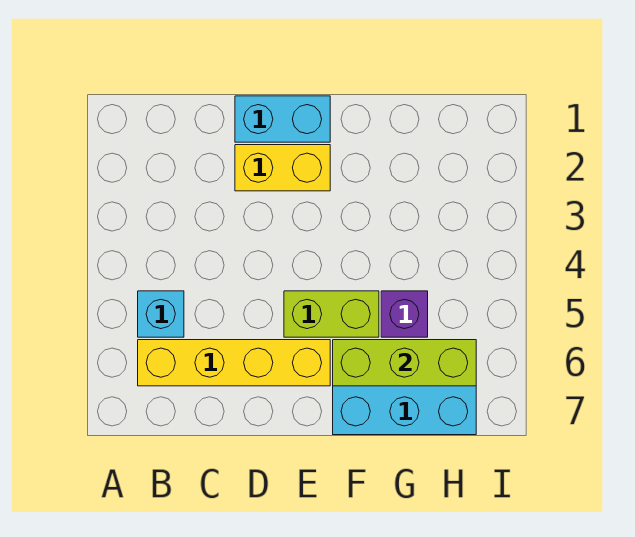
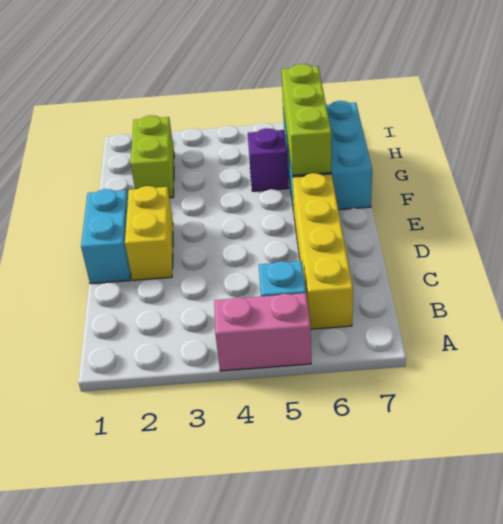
none -> pink 1x2 brick [214,293,311,371]
lime 1x2 brick [284,291,379,337] -> lime 1x2 brick moved to [130,115,174,198]

